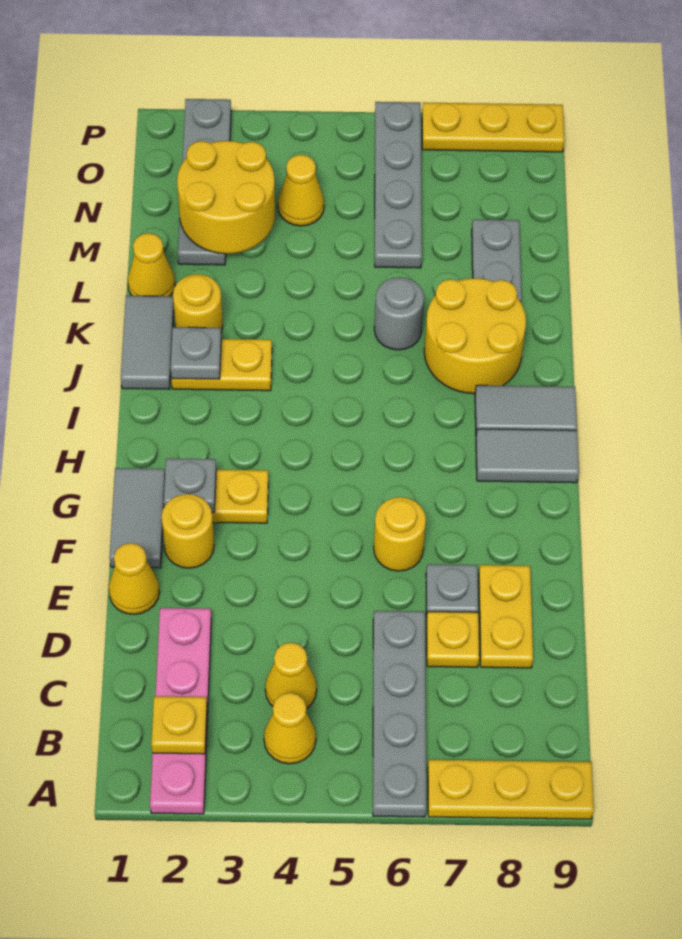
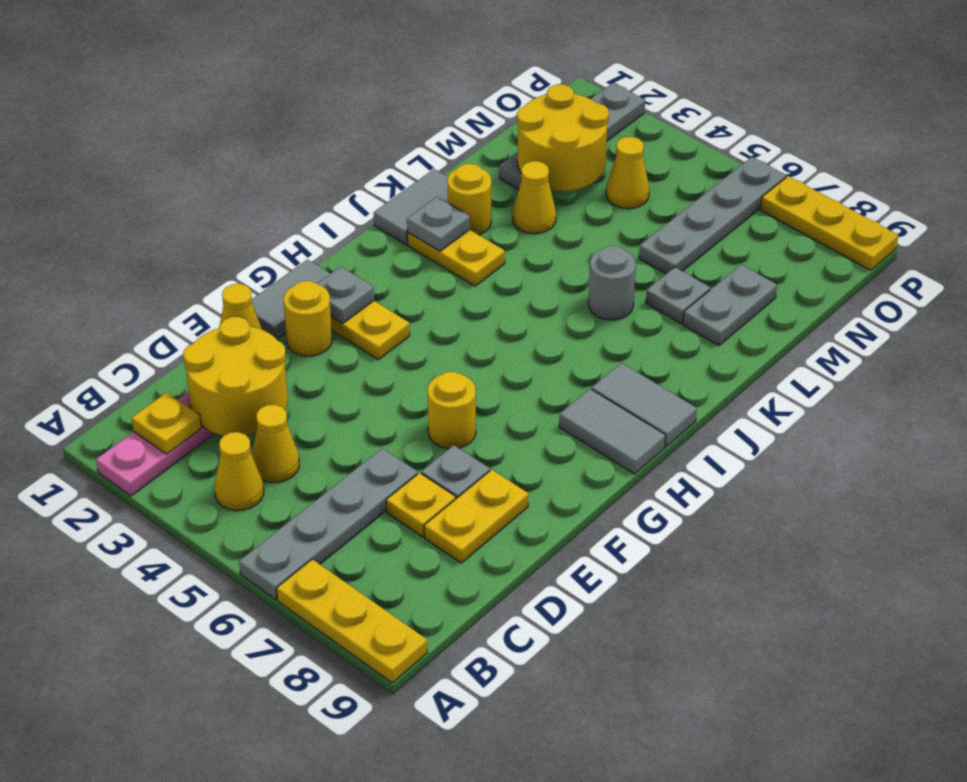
yellow 2x2 round brick [424,278,526,394] -> yellow 2x2 round brick moved to [183,317,288,436]
yellow 1x1 cone [128,233,175,296] -> yellow 1x1 cone moved to [513,161,556,234]
none -> grey 1x1 plate [646,267,710,324]

